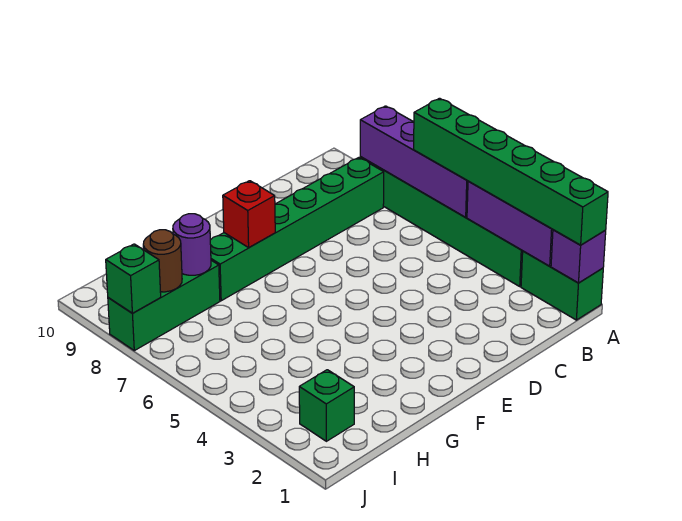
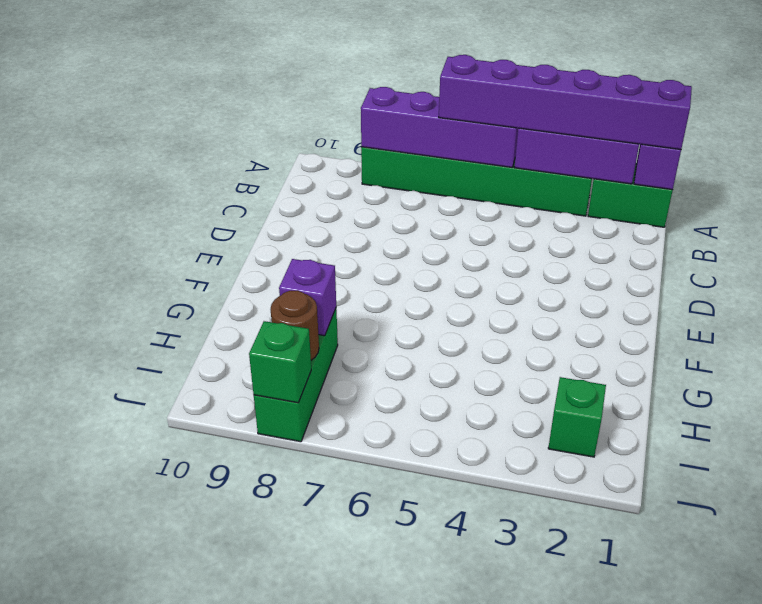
green 1x6 brick [413,98,608,245] -> purple 1x6 brick [439,55,692,149]
green 1x6 brick [210,158,384,301] -> none
red 1x1 brick [223,181,275,248] -> none
purple 1x1 round brick [173,214,211,275] -> purple 1x1 brick [279,259,336,336]

